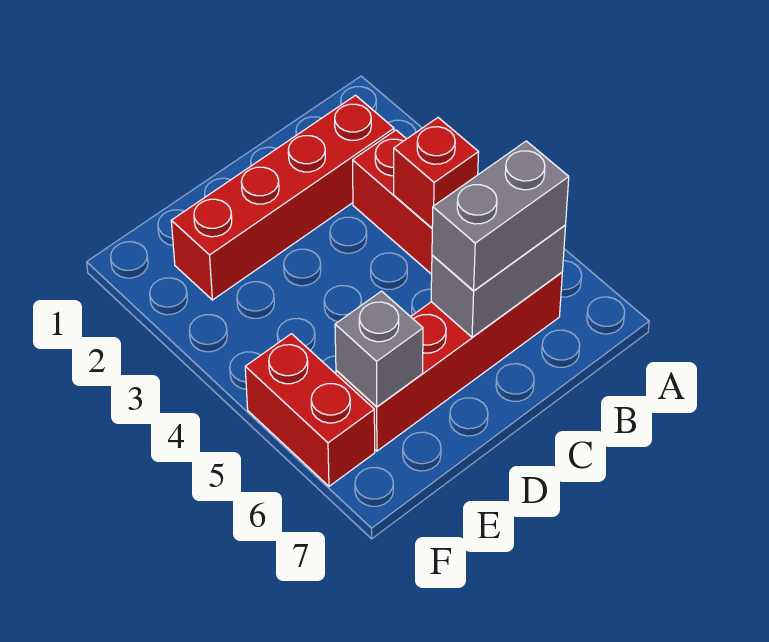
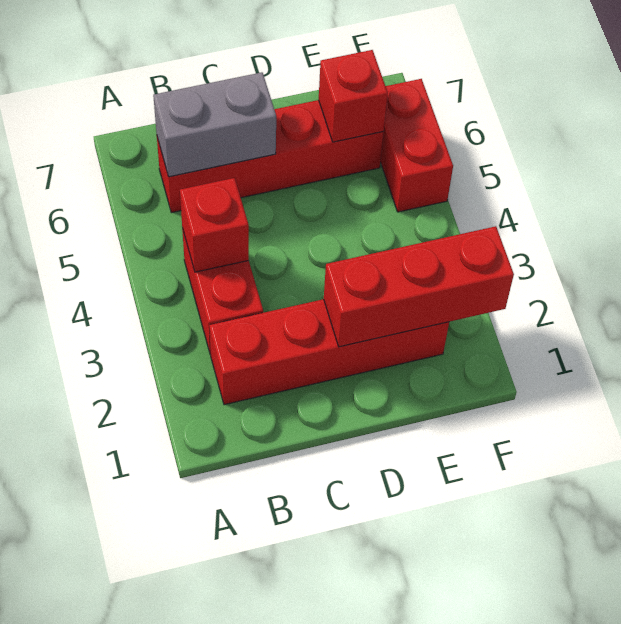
grey 1x2 brick [432,141,569,291] -> none
none -> red 1x3 brick [324,226,514,347]
grey 1x1 brick [335,291,423,407] -> red 1x1 brick [319,50,388,142]

